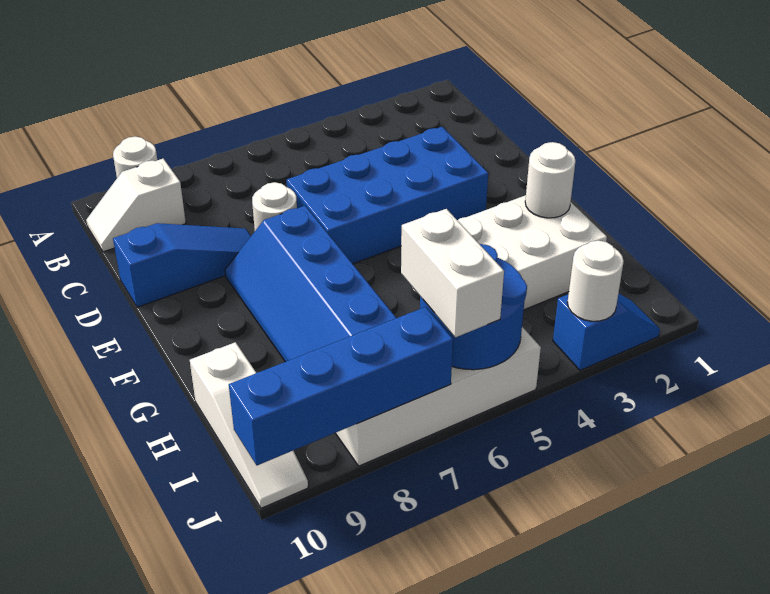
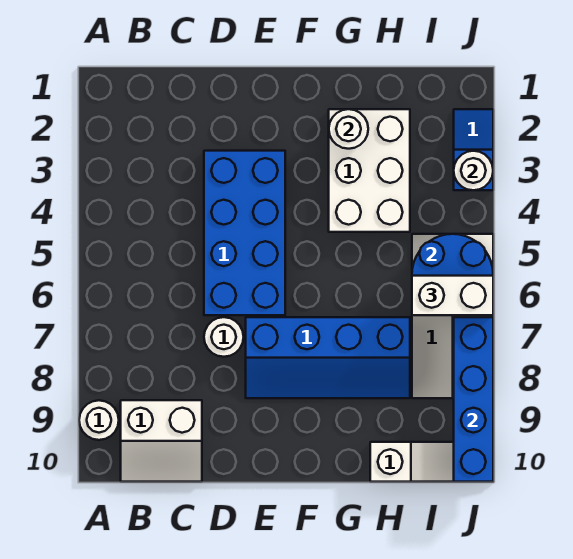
white 1x2 slope [86,159,186,252] -> white 2x2 slope [121,400,202,482]
blue 1x3 slope [113,223,251,307] -> none

